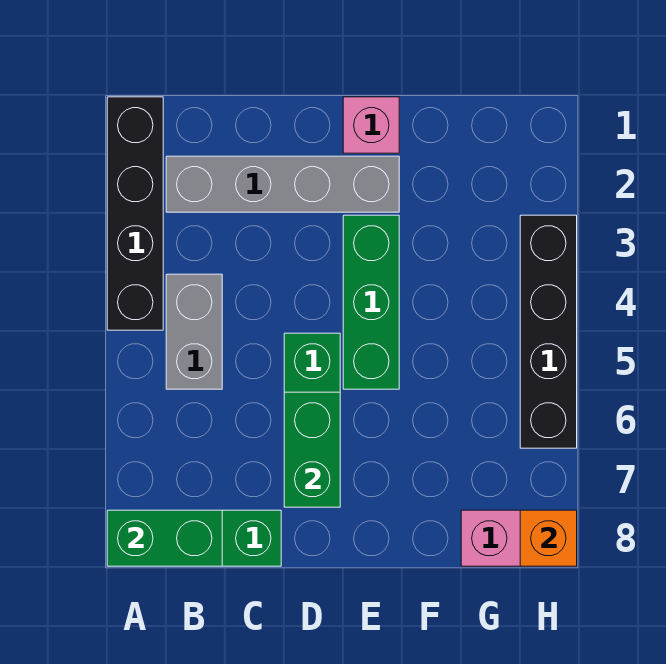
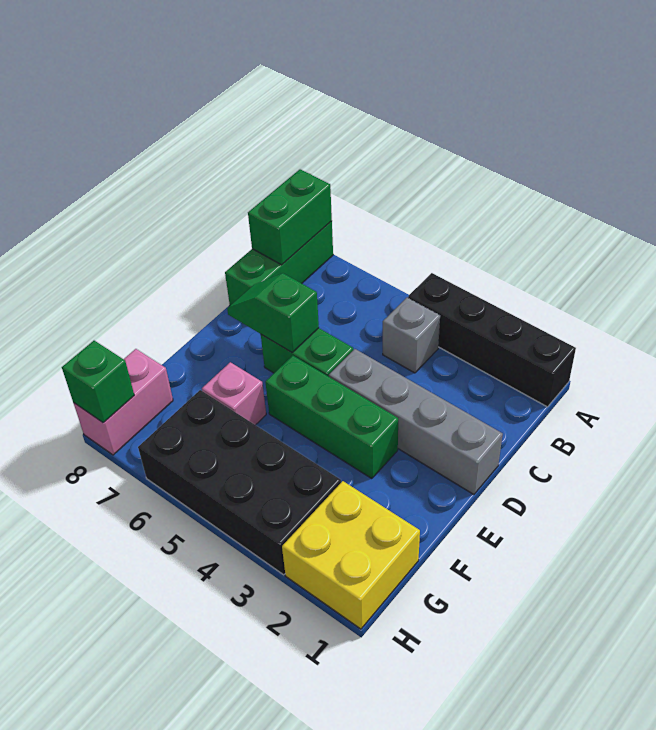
grey 1x4 brick [166,156,399,212] -> grey 1x4 brick turned to [329,349,503,494]
grey 1x2 brick [166,274,222,389] -> grey 1x1 brick [383,297,440,373]
green 1x2 brick [284,392,340,507] -> green 1x2 slope [227,273,319,352]
pink 1x1 brick [343,97,399,153] -> pink 1x1 brick moved to [202,362,266,425]
none -> yellow 2x2 brick [282,481,420,629]
black 1x4 brick [520,215,577,448] -> black 2x4 brick [138,390,341,575]
orange 1x1 brick [520,510,577,566] -> green 1x1 brick [62,341,134,423]

